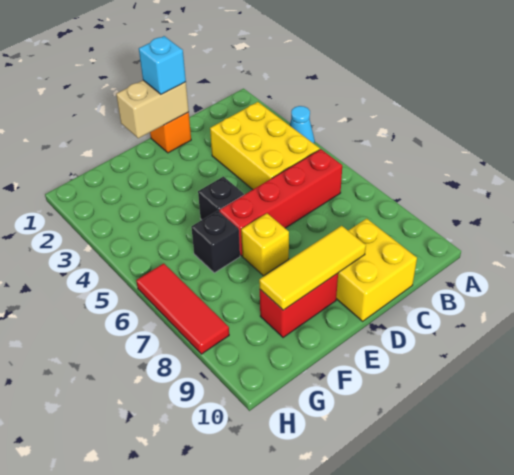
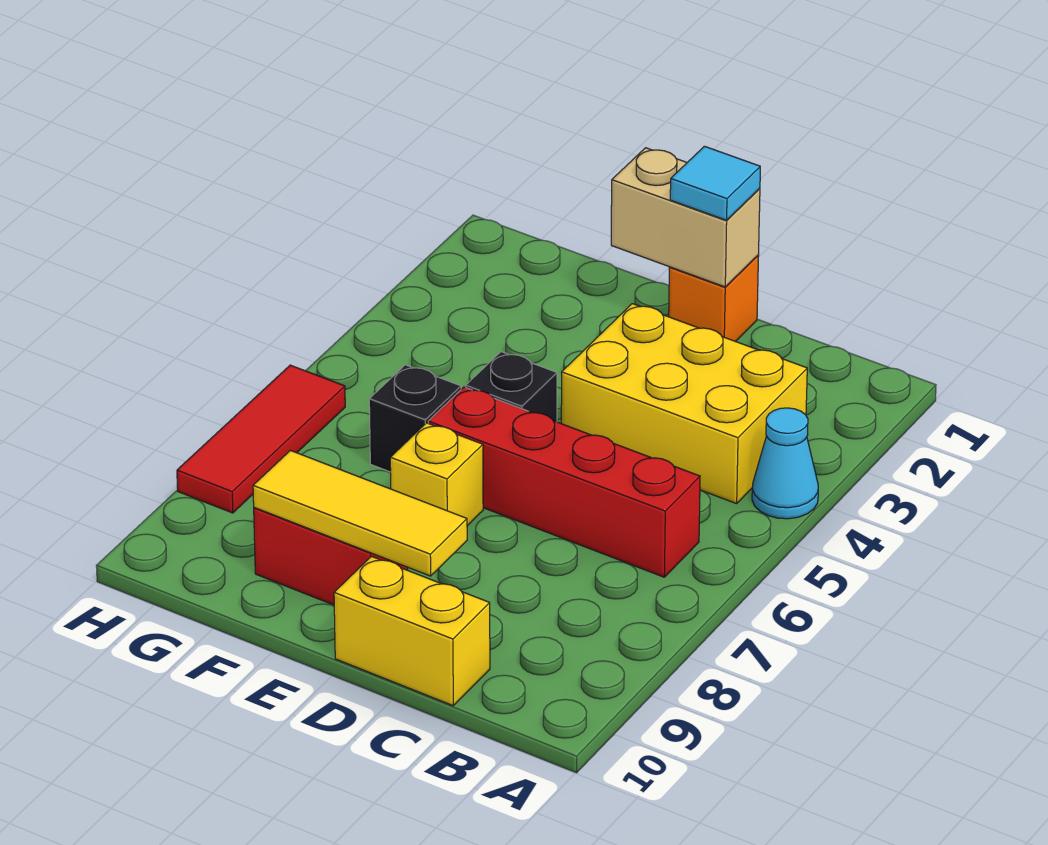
yellow 2x3 brick [210,102,320,190] -> yellow 2x3 brick turned to [561,304,807,504]
yellow 2x2 brick [336,219,417,321] -> yellow 1x2 brick [334,556,490,706]
cyan 1x1 brick [139,36,186,94] -> cyan 1x1 tile [670,146,760,220]

